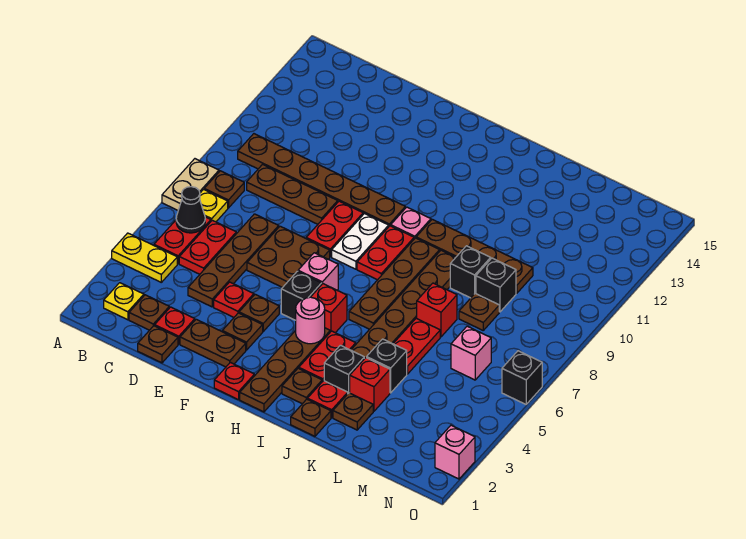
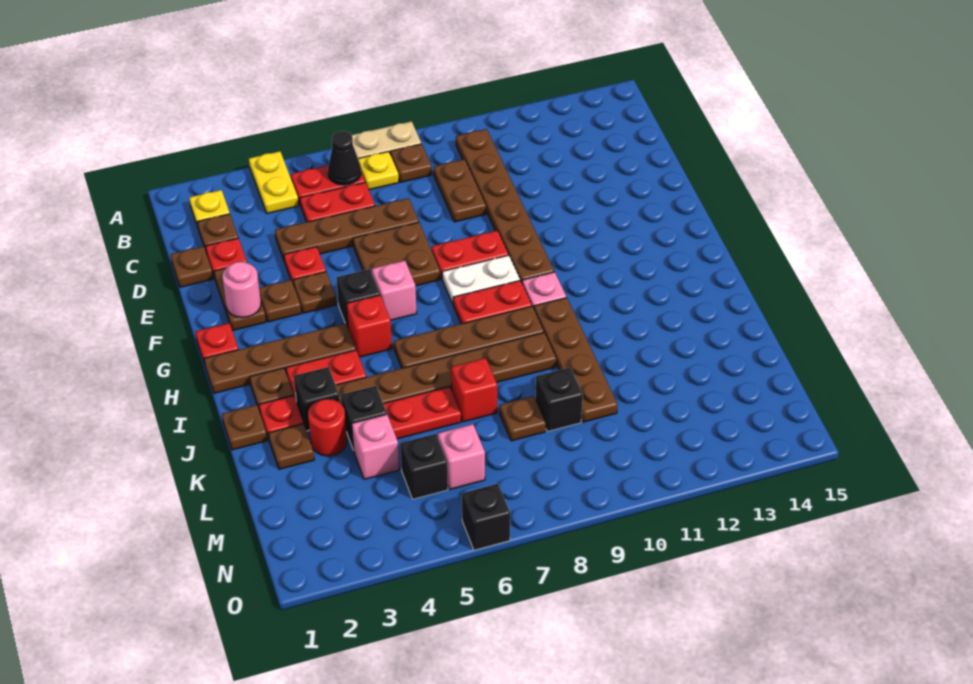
brown 1x3 plate [247,165,338,224] -> brown 1x2 plate [434,159,486,222]
pink 1x1 round brick [296,297,325,344] -> pink 1x1 round brick moved to [222,262,261,318]
red 1x1 brick [350,358,390,411] -> red 1x1 round brick [308,399,347,456]
black 1x1 brick [450,246,491,298] -> black 1x1 brick moved to [400,434,448,499]
pink 1x1 brick [435,425,475,479] -> pink 1x1 brick moved to [352,414,399,479]

